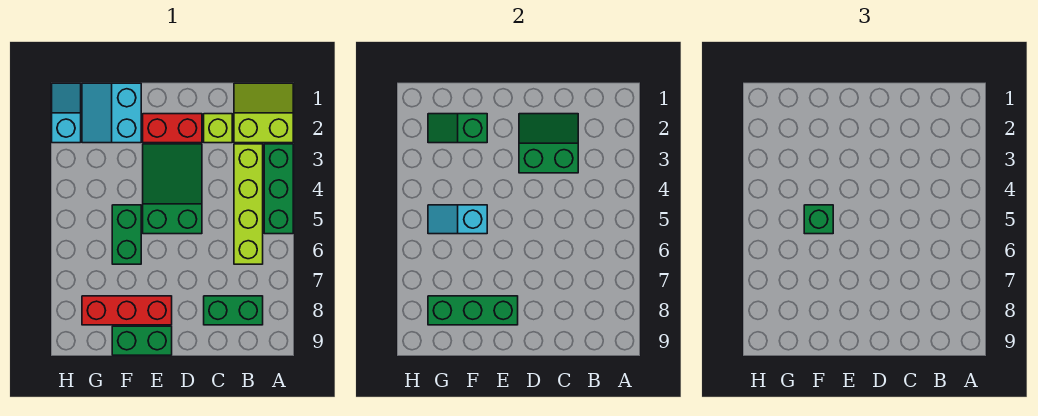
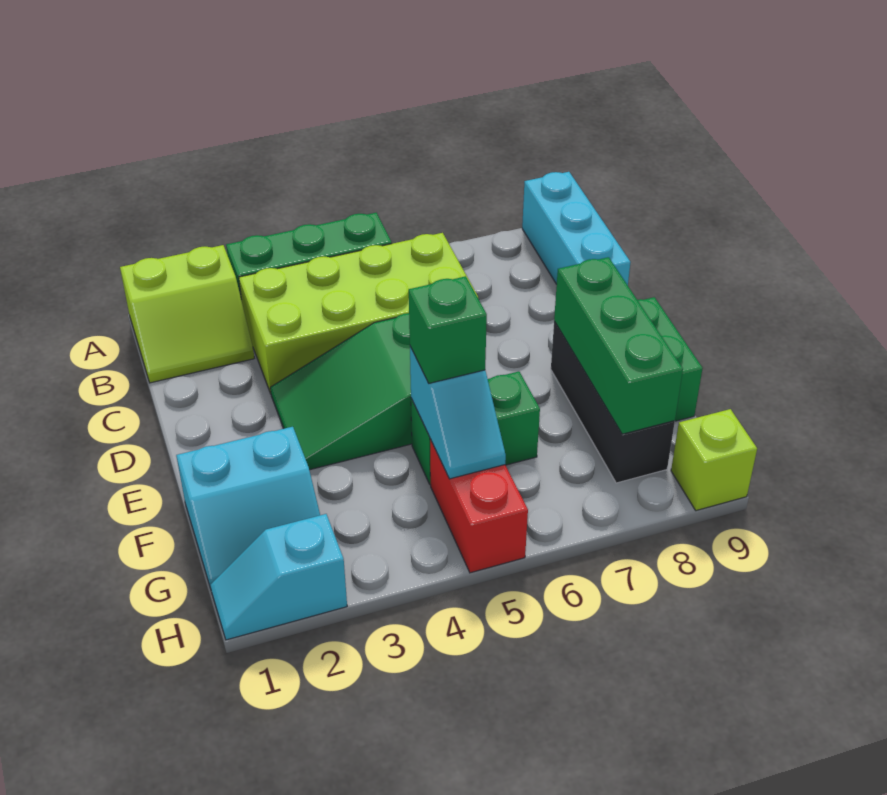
lime 2x2 slope [234,83,293,143] -> lime 2x2 slope turned to [120,245,254,383]
none -> cyan 1x3 brick [522,172,631,285]
lime 1x4 brick [234,144,263,264] -> lime 2x4 brick [239,233,478,394]
green 1x2 brick [204,296,263,325] -> none
lime 1x1 brick [204,114,232,143] -> lime 1x1 brick moved to [671,409,757,511]
green 2x2 slope [519,114,578,173] -> none
red 1x2 brick [143,114,202,143] -> red 1x2 brick moved to [430,439,528,573]
red 1x3 brick [82,296,172,325] -> black 1x3 brick [551,321,675,483]
green 1x2 slope [428,114,487,143] -> none

